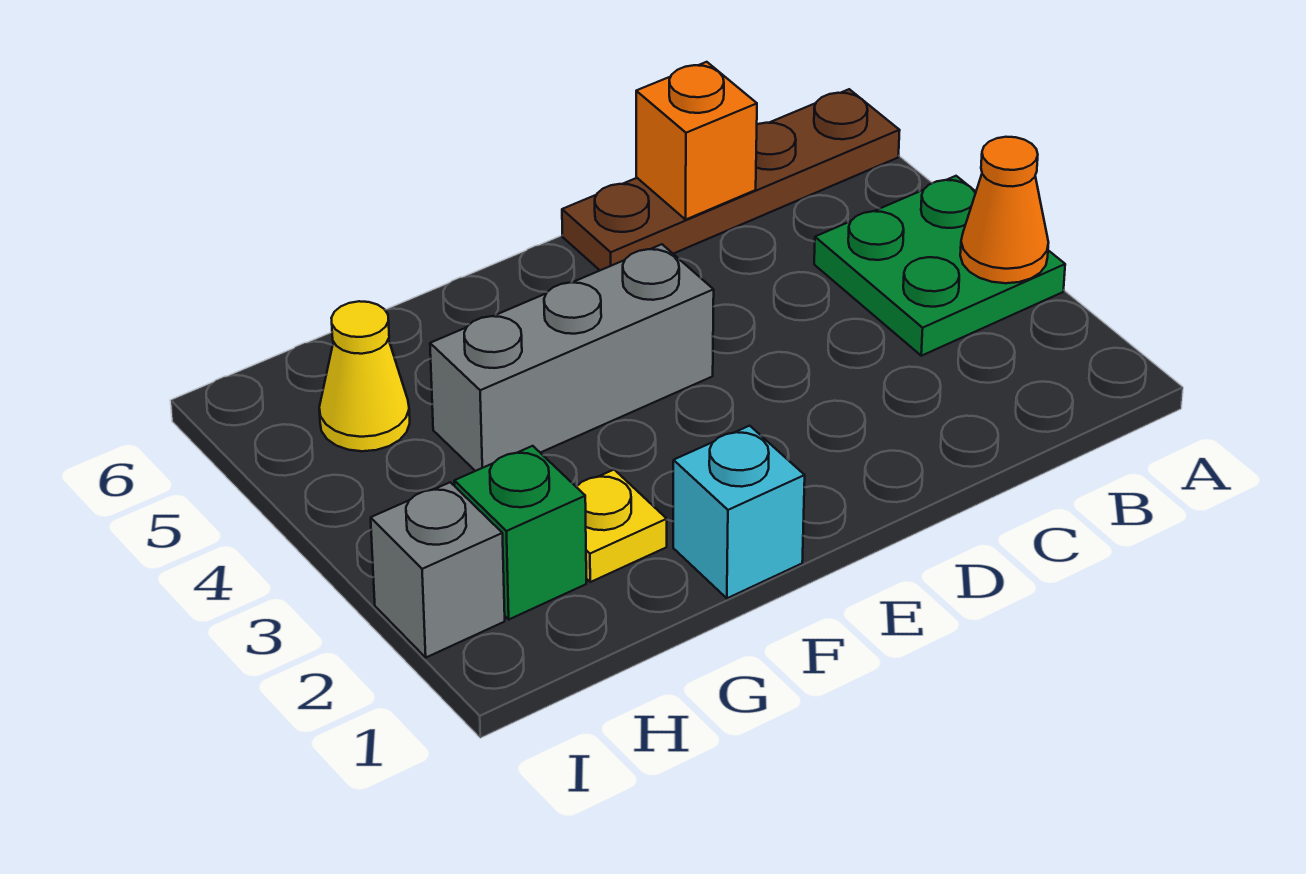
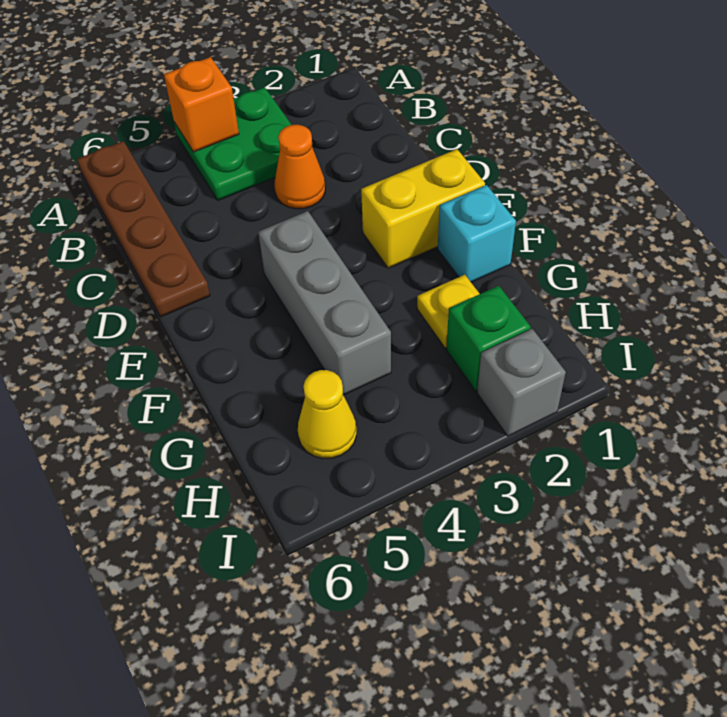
orange 1x1 cone [960,137,1049,283] -> orange 1x1 cone moved to [275,125,325,209]
orange 1x1 brick [636,62,757,219] -> orange 1x1 brick moved to [164,57,239,152]
none -> yellow 1x2 brick [361,149,485,268]

